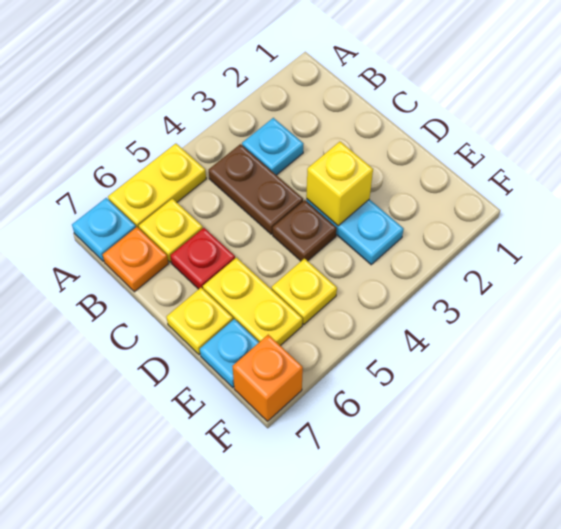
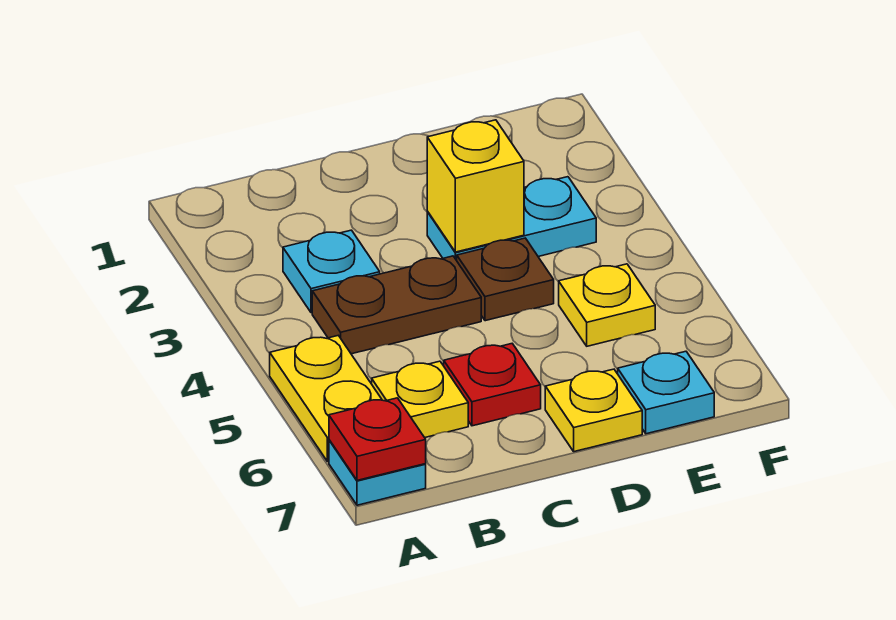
none -> red 1x1 plate [329,398,426,480]
orange 1x1 plate [103,227,168,292] -> none
yellow 1x2 plate [203,258,302,346] -> none
orange 1x1 brick [232,335,303,421] -> none

